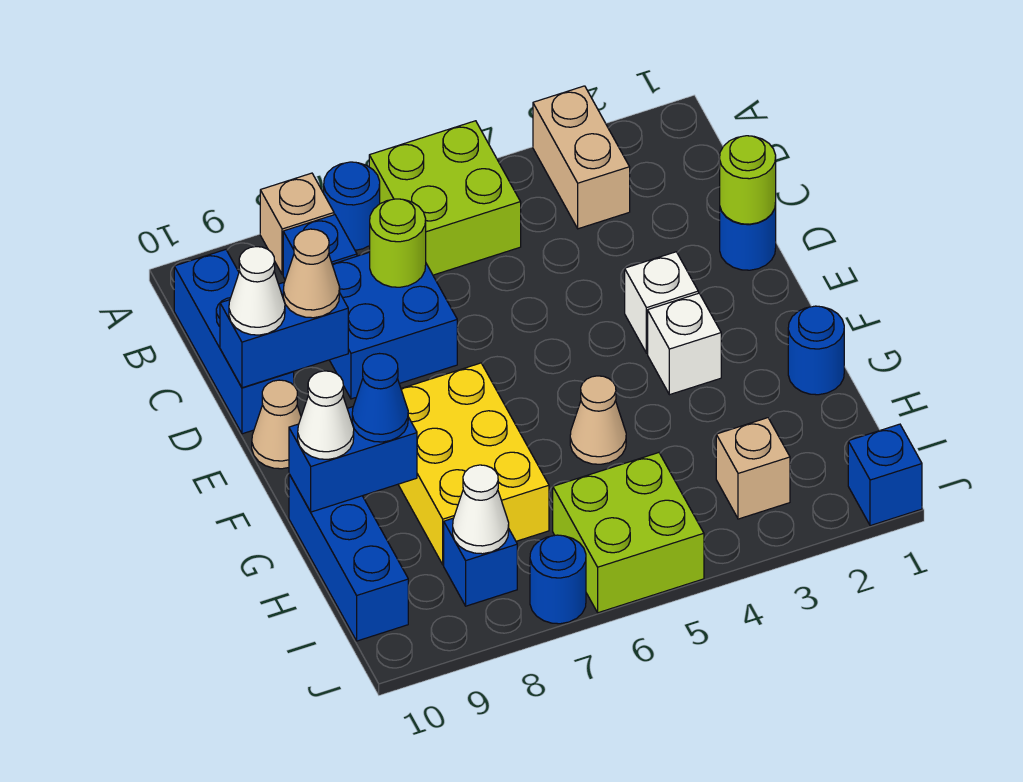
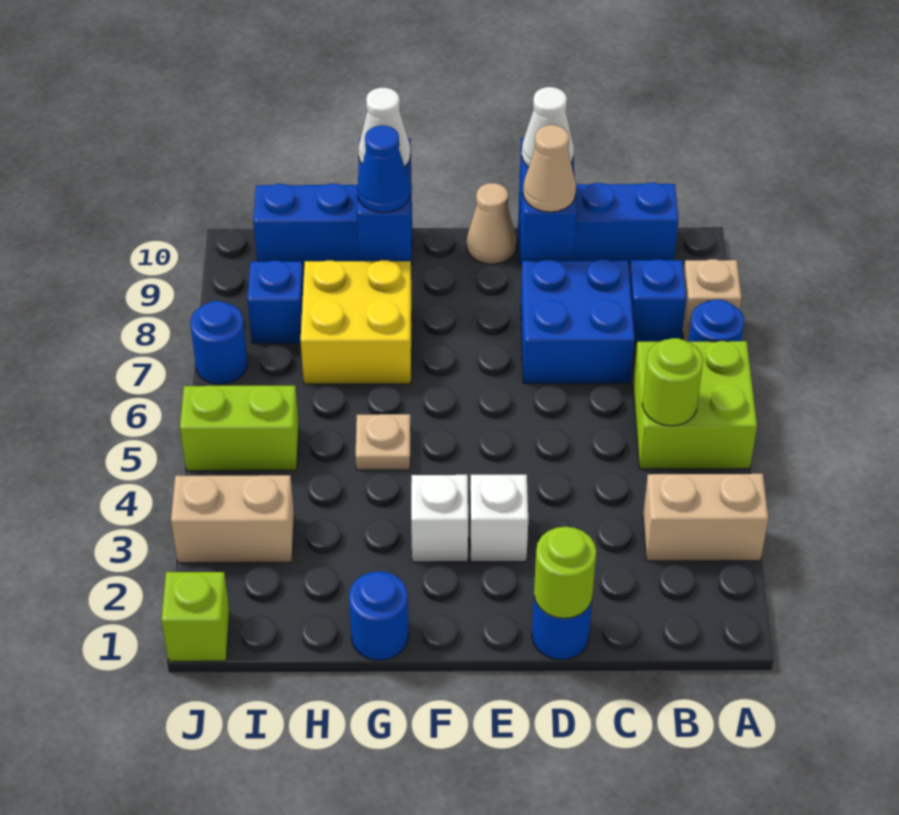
lime 1x1 round brick [370,199,426,287] -> lime 1x1 round brick moved to [642,338,703,426]
yellow 2x3 brick [398,363,549,565] -> yellow 2x2 brick [301,260,412,384]
tan 1x1 cone [570,376,626,464] -> tan 1x1 plate [355,414,411,470]
tan 1x1 brick [716,418,790,519] -> tan 1x2 brick [171,475,294,563]
lime 2x2 brick [553,453,704,613] -> lime 1x2 brick [180,386,299,471]
white 1x1 cone [453,465,509,554] -> none
blue 1x1 brick [848,424,922,526] -> lime 1x1 brick [161,572,230,661]

